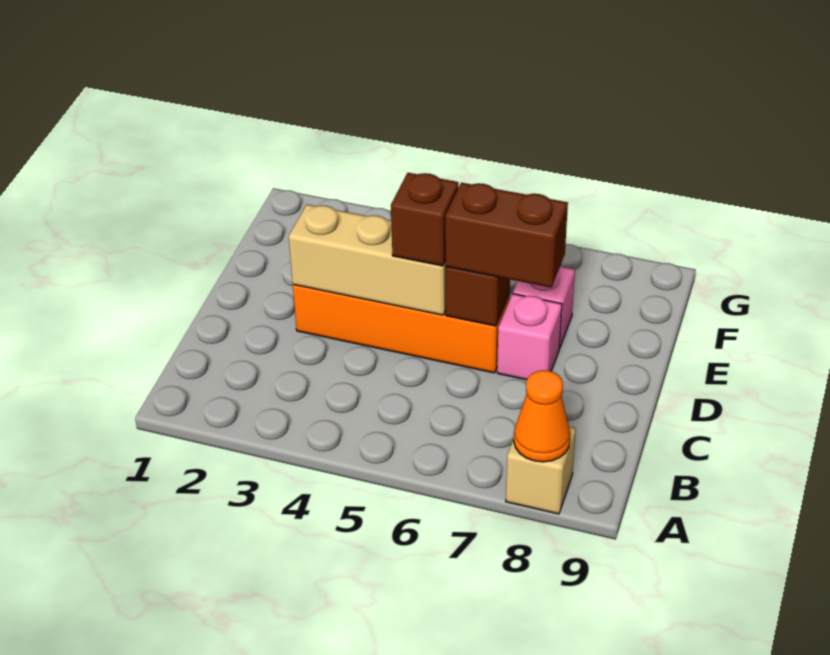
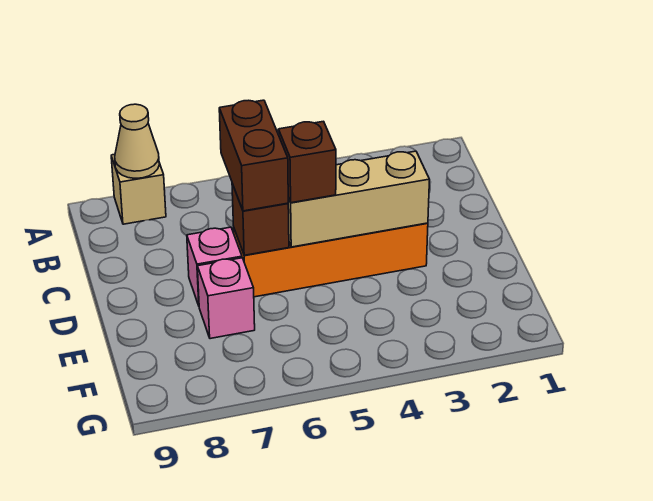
orange 1x1 cone [514,370,570,462] -> tan 1x1 cone [115,104,159,178]
brown 1x2 brick [445,183,568,288] -> brown 1x2 brick turned to [219,100,288,211]

